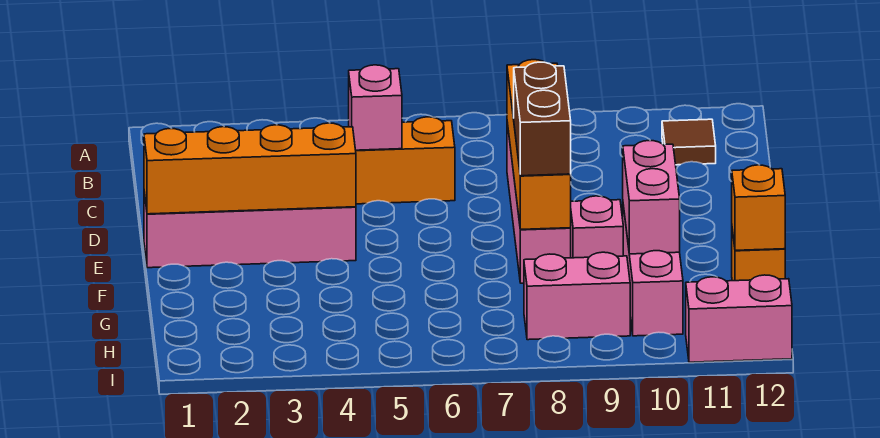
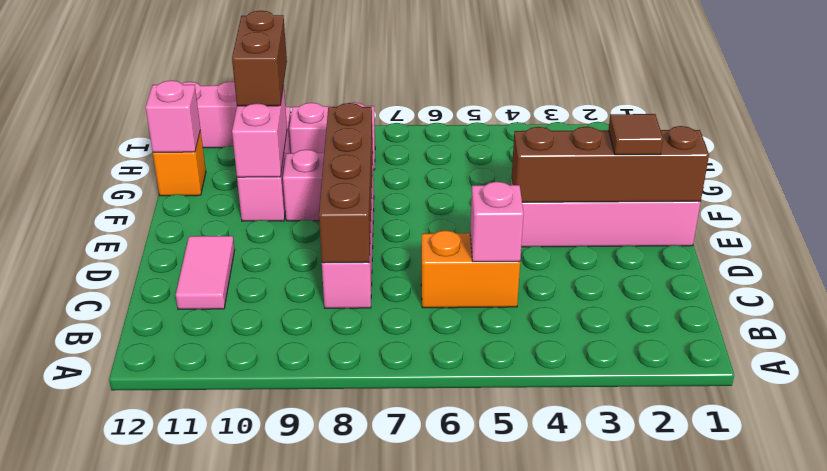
brown 1x1 tile [662,119,716,165] -> brown 1x1 tile moved to [608,114,663,155]
orange 1x4 brick [507,60,571,229] -> brown 1x4 brick [319,103,373,263]
none -> pink 1x2 tile [176,236,235,309]
orange 1x4 brick [144,123,356,214] -> brown 1x4 brick [512,126,709,202]
brown 1x2 brick [514,62,571,176] -> brown 1x2 brick moved to [232,11,287,106]
orange 1x1 brick [732,165,785,250] -> pink 1x1 brick [146,80,200,152]

